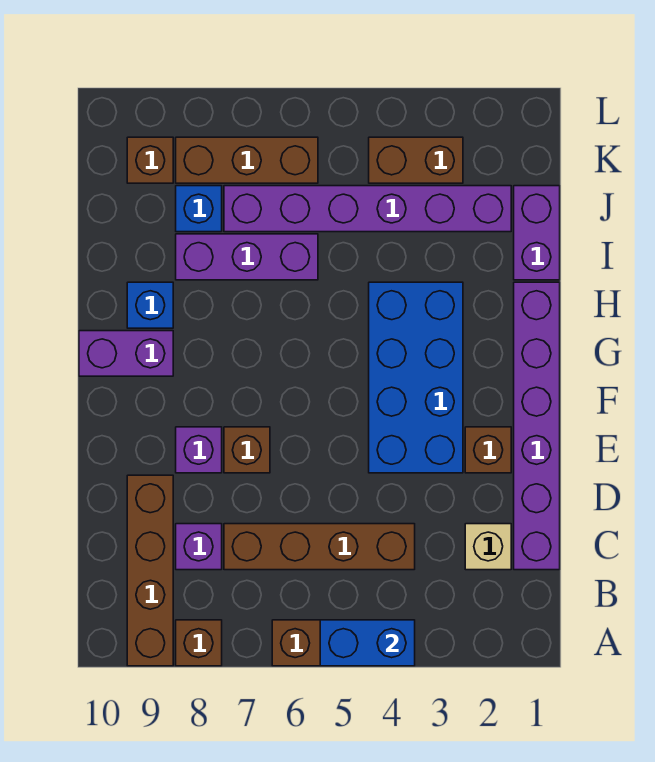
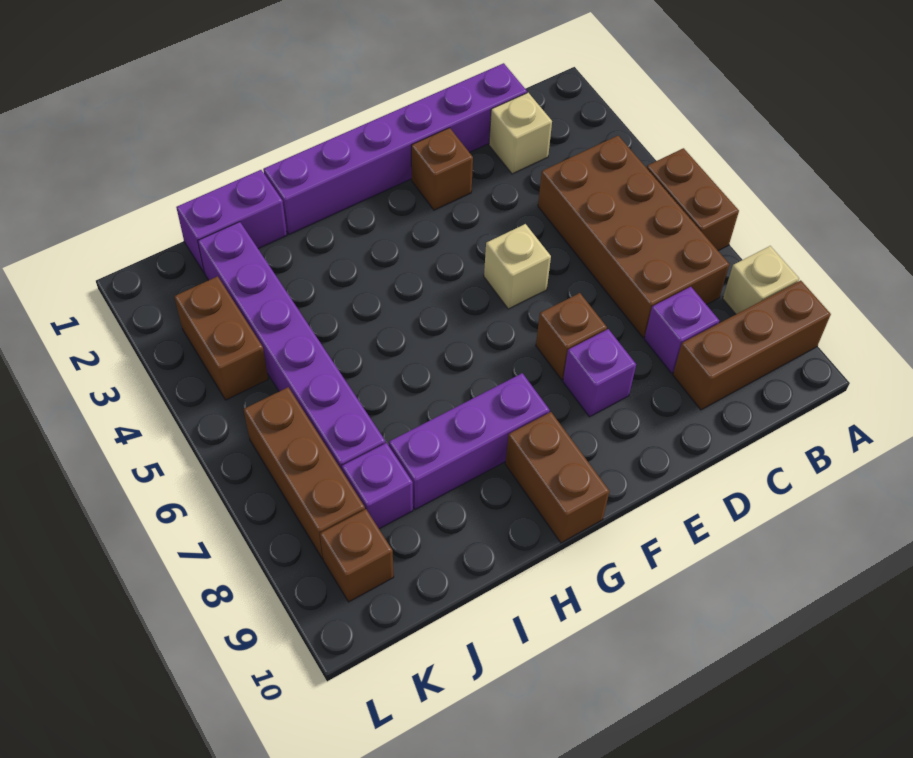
blue 1x2 brick [320,620,415,666] -> none
brown 1x1 brick [176,620,222,666] -> tan 1x1 brick [723,246,799,314]
brown 1x4 brick [127,475,173,666] -> brown 1x3 brick [673,280,831,410]
brown 1x4 brick [224,524,415,570] -> brown 2x4 brick [538,136,729,337]
blue 2x4 brick [369,282,463,473] -> none
none -> tan 1x1 brick [484,224,551,309]
purple 1x2 brick [79,331,173,376] -> brown 1x2 brick [505,412,609,543]
blue 1x1 brick [127,282,173,328] -> none
purple 1x3 brick [176,234,318,280] -> purple 1x3 brick turned to [389,373,550,510]
blue 1x1 brick [176,186,222,232] -> purple 1x1 brick [342,443,413,529]

